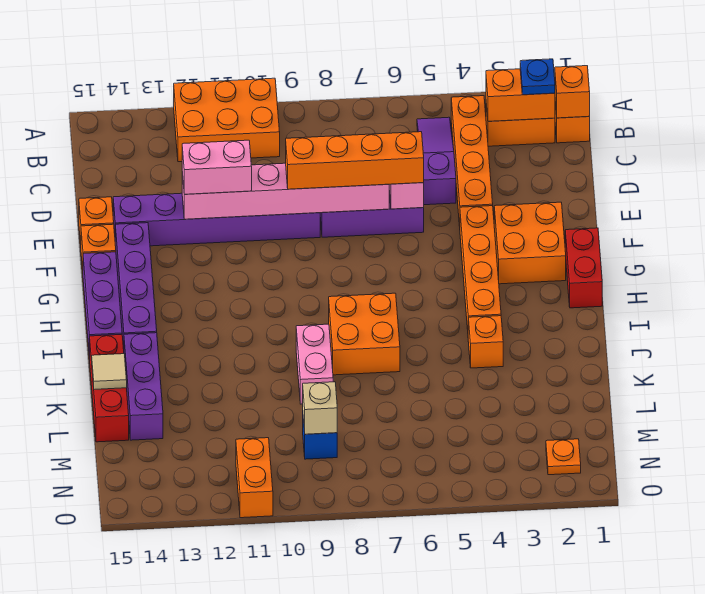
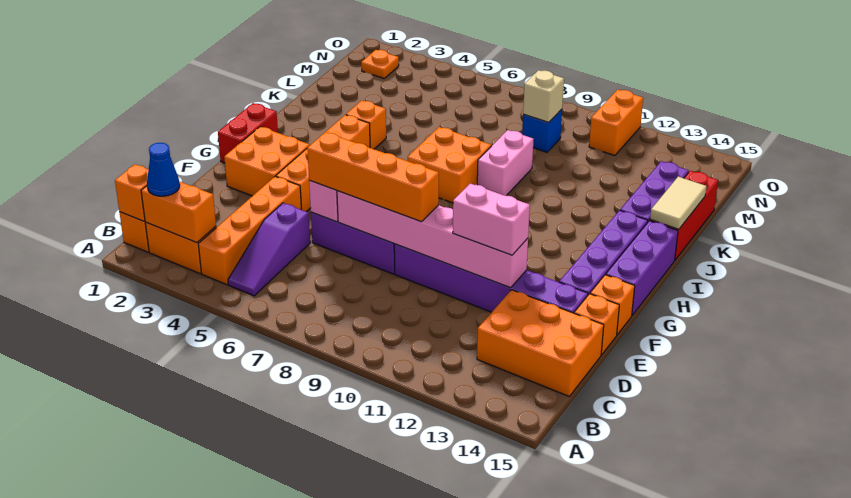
orange 2x3 brick [174,78,280,162] -> orange 2x3 brick moved to [477,290,604,396]
blue 1x1 plate [520,59,555,95] -> blue 1x1 cone [147,143,180,196]
tan 1x1 tile [92,354,127,389] -> tan 1x2 tile [650,177,706,229]

